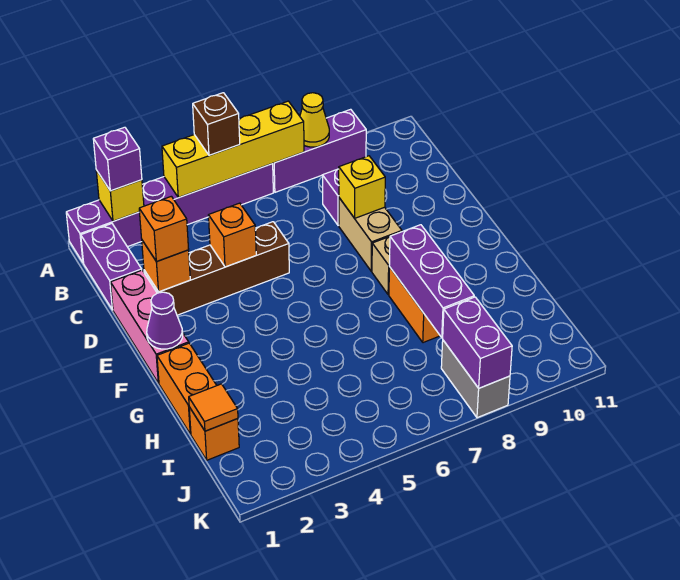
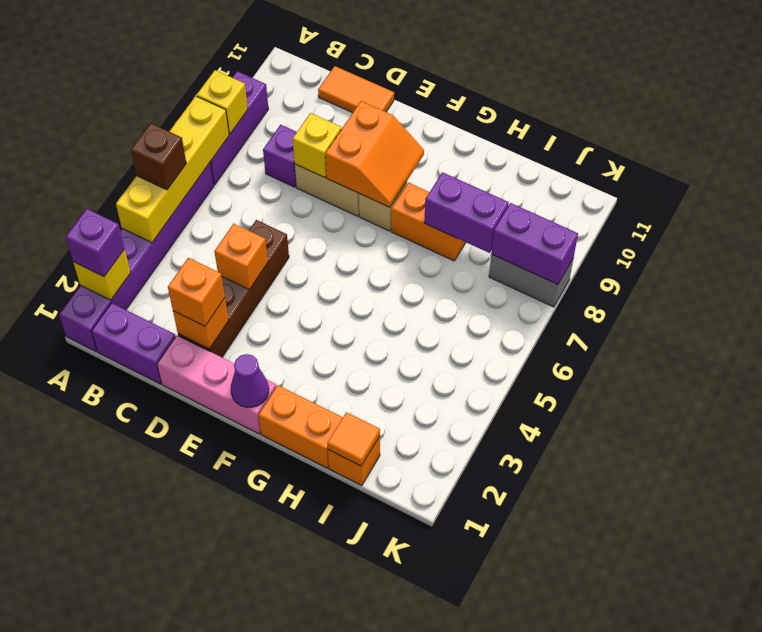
yellow 1x1 cone [300,93,329,147] -> yellow 1x1 brick [197,70,248,134]
none -> orange 1x2 tile [318,66,394,113]
none -> orange 2x2 slope [325,101,424,207]
purple 1x3 brick [389,225,474,338] -> purple 1x2 brick [424,172,509,253]

